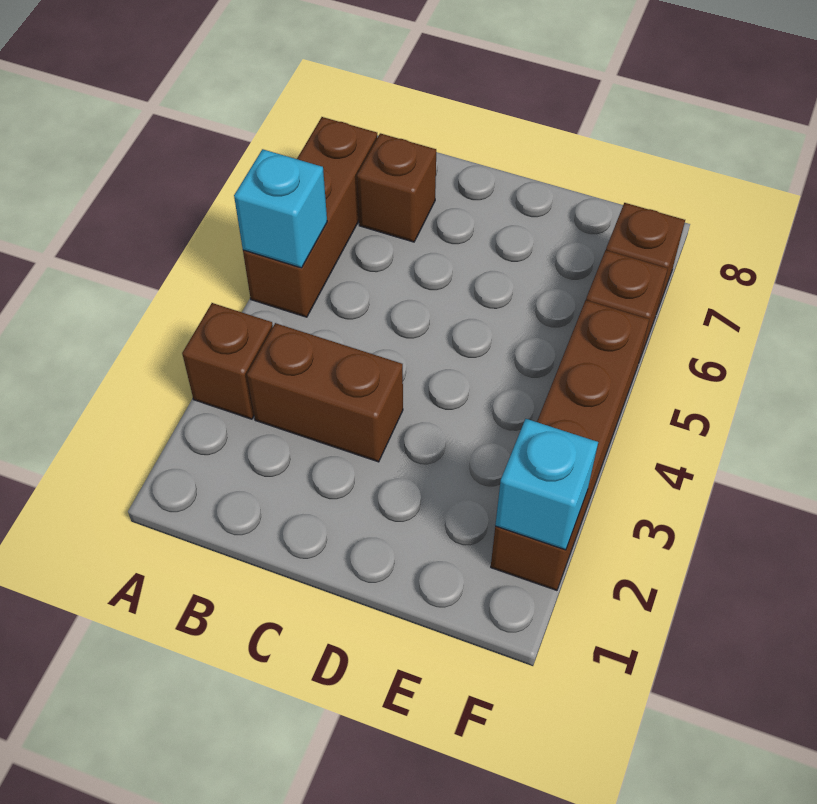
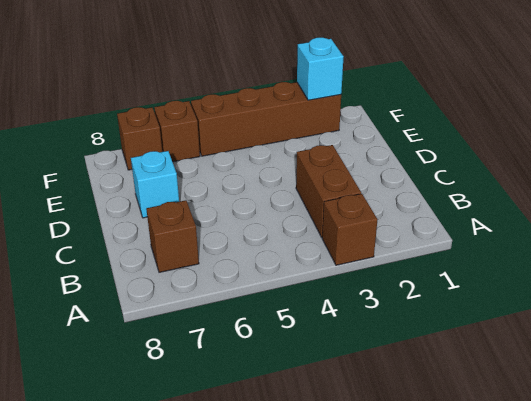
brown 1x3 brick [243,117,377,317] -> none
cyan 1x1 brick [234,149,327,268] -> cyan 1x1 brick moved to [131,151,179,218]

